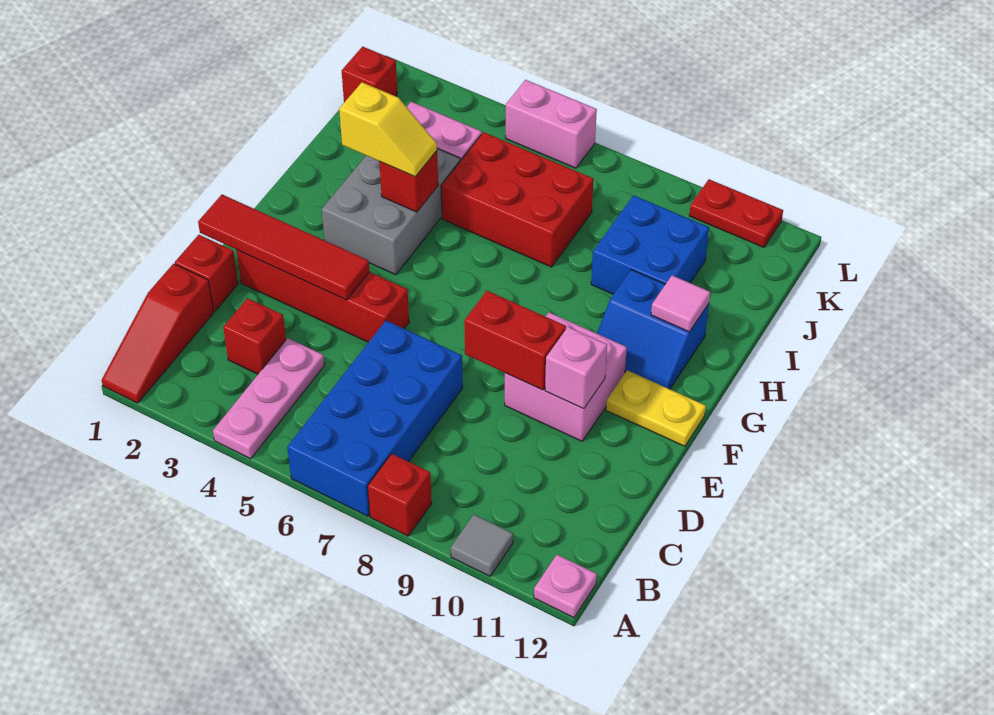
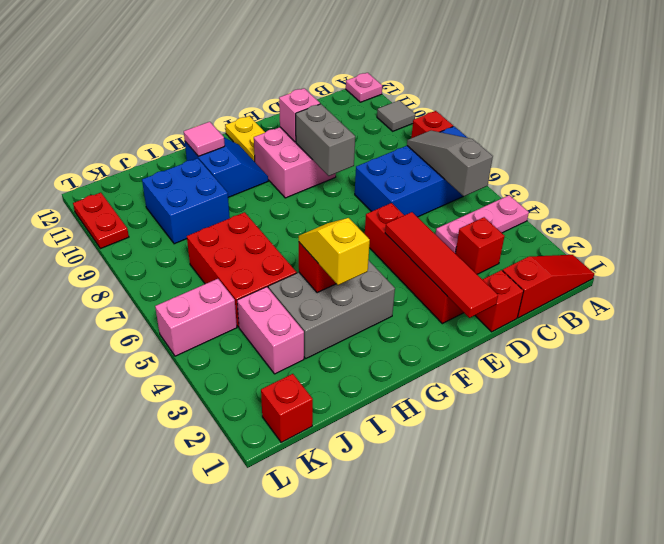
none -> grey 1x3 slope [407,131,493,196]
red 1x2 brick [464,291,566,390] -> grey 1x2 brick [296,104,355,176]
pink 1x2 brick [506,80,597,168] -> pink 1x2 brick turned to [155,279,237,356]

